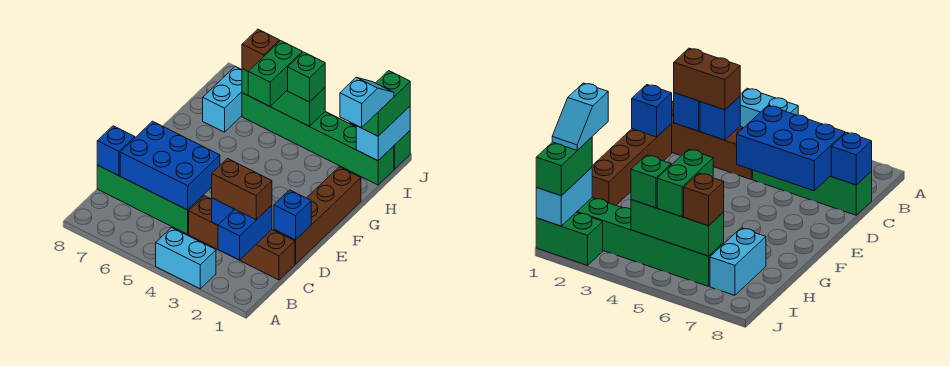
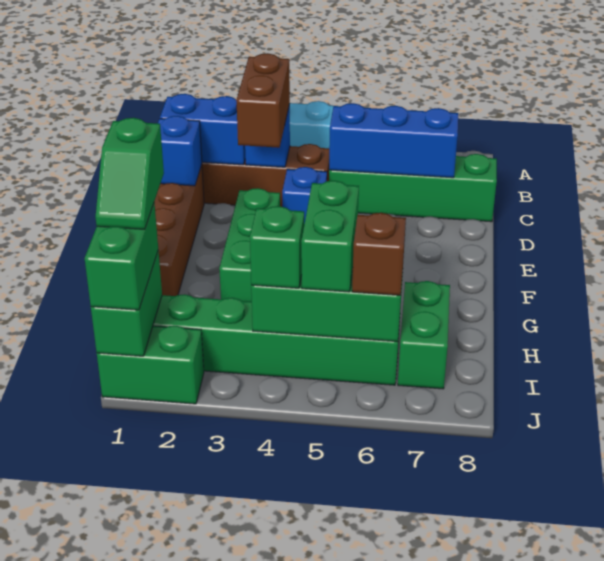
blue 1x2 brick [218,205,272,260] -> blue 1x2 brick turned to [160,94,245,165]
brown 1x2 brick [212,159,272,220] -> brown 1x2 brick turned to [236,53,290,148]
blue 2x3 brick [120,121,220,210] -> blue 1x3 brick [329,103,458,178]
blue 1x1 brick [97,126,135,176] -> blue 1x1 brick moved to [282,167,327,224]
none -> green 1x3 brick [219,188,280,301]
cyan 1x2 slope [340,78,394,128] -> green 1x2 slope [95,118,164,229]
cyan 1x2 brick [203,67,242,132] -> green 1x2 brick [398,281,450,389]
cyan 1x2 brick [356,106,410,161] -> green 1x2 brick [91,251,162,356]

